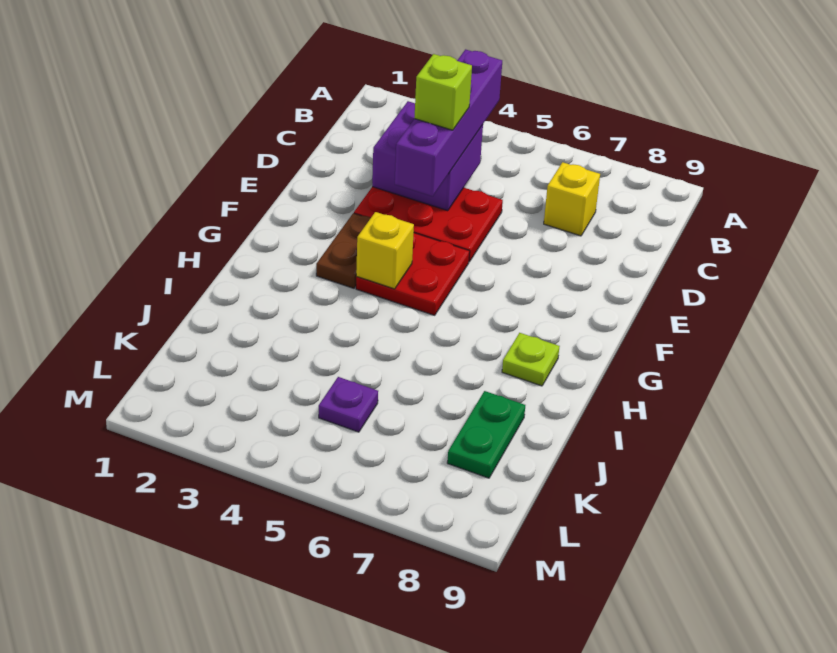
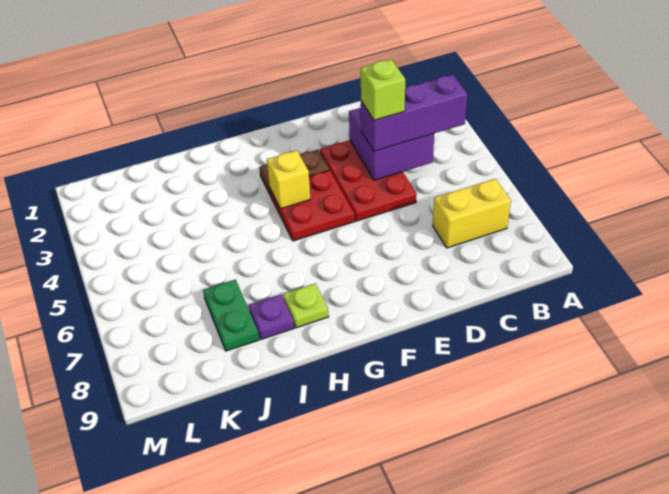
purple 1x4 brick [395,49,502,196] -> purple 1x3 brick [361,75,467,151]
yellow 1x1 brick [544,162,600,236] -> yellow 1x2 brick [433,179,511,248]
green 1x2 plate [447,391,525,478] -> green 1x2 plate turned to [203,280,259,351]
purple 1x1 plate [319,377,378,432] -> purple 1x1 plate moved to [249,295,294,339]

